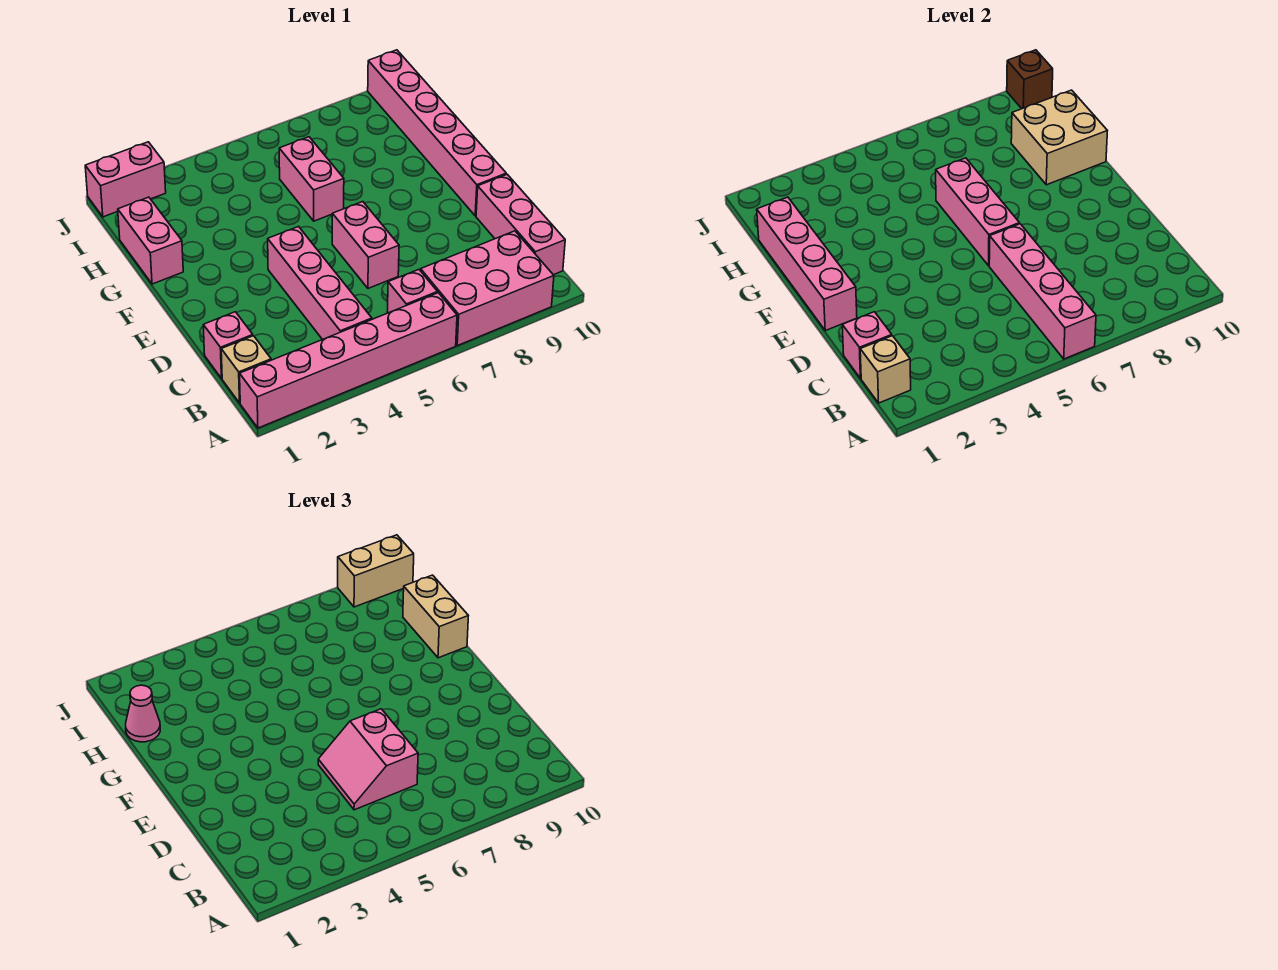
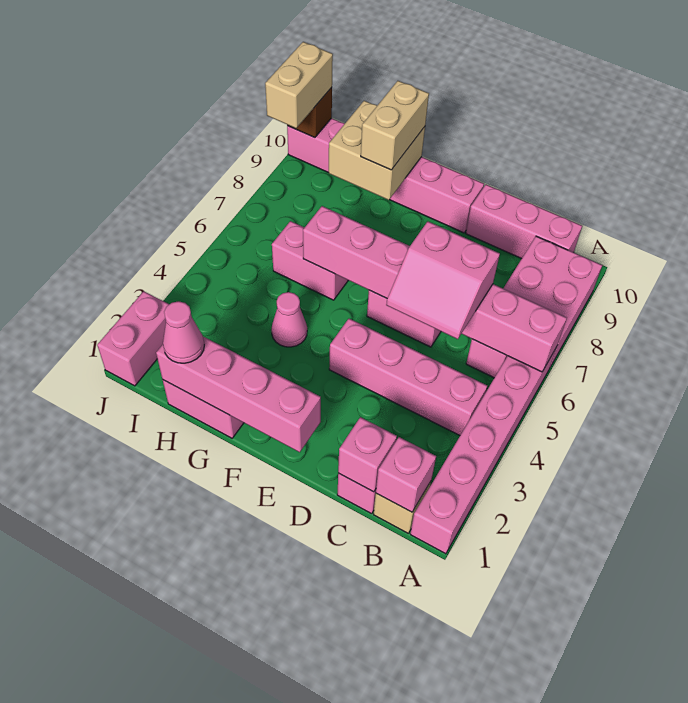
tan 1x1 brick [860,336,911,403] -> pink 1x1 brick [376,437,436,512]
none -> pink 1x1 cone [271,292,307,347]
tan 1x2 brick [403,575,468,658] -> tan 1x2 brick turned to [361,81,429,170]

